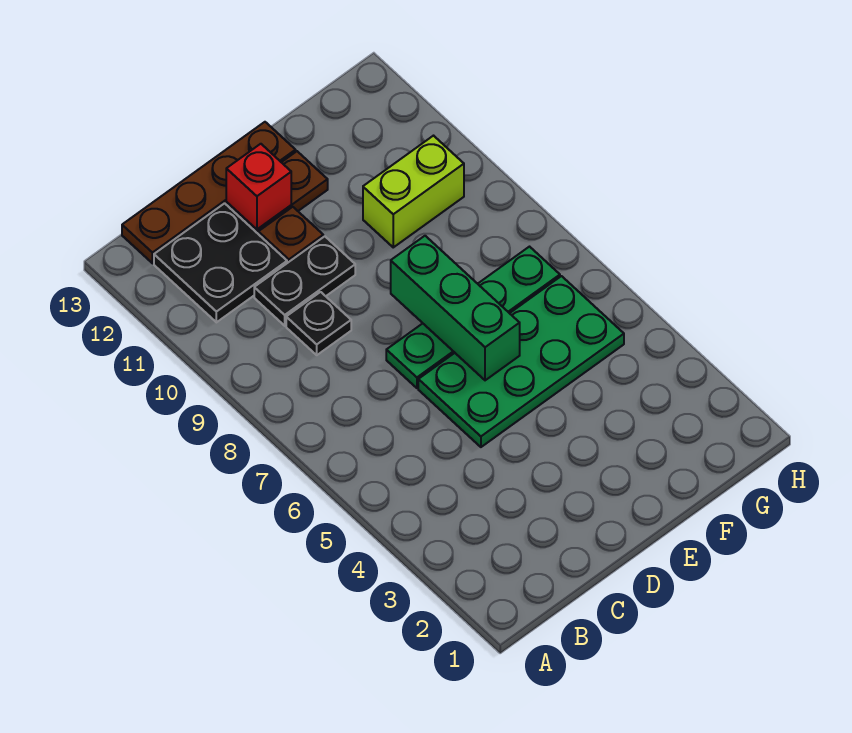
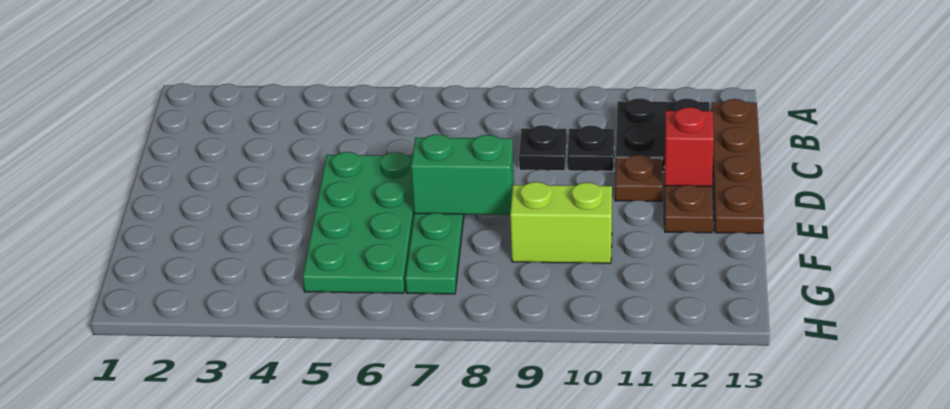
black 1x2 plate [254,236,355,326] -> black 1x1 plate [567,126,614,171]
green 1x3 brick [391,236,520,380] -> green 1x2 brick [411,134,514,215]
lime 1x2 brick [363,136,464,247] -> lime 1x2 brick turned to [510,182,612,263]

